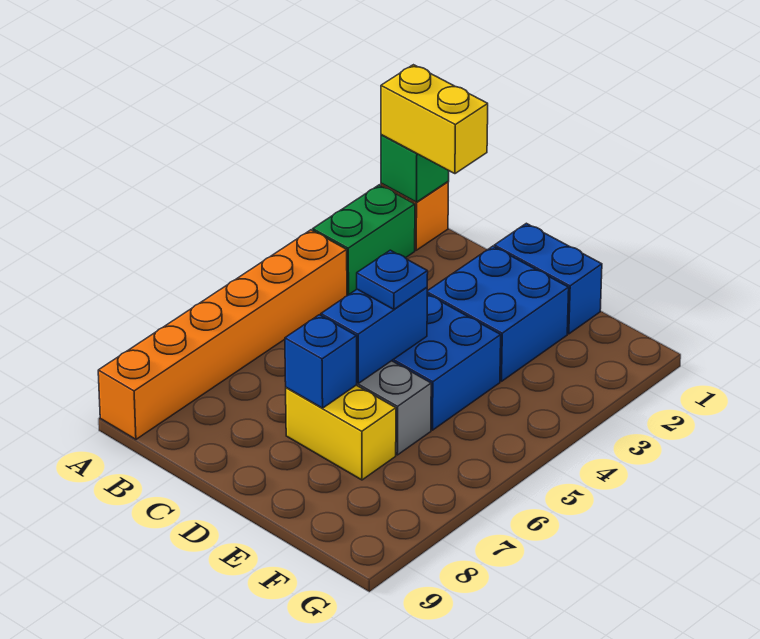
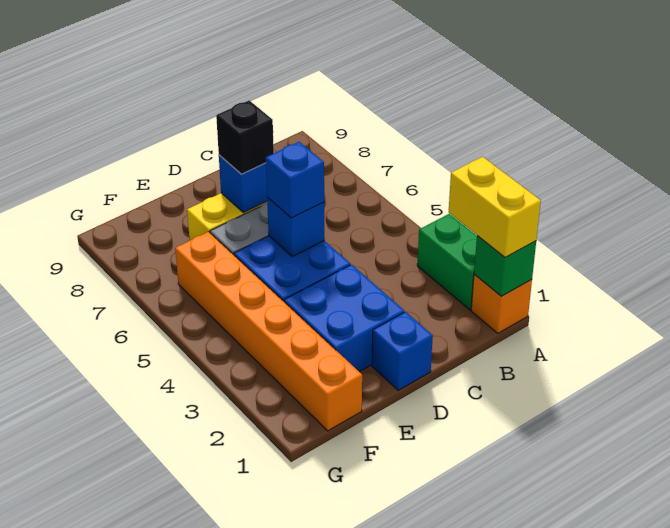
yellow 1x2 brick [381,65,488,174] -> yellow 1x2 brick turned to [449,157,541,258]
orange 1x6 brick [98,230,347,439] -> orange 1x6 brick moved to [175,232,362,431]
blue 1x2 brick [494,223,602,334] -> blue 1x1 brick [372,312,433,390]
blue 1x2 brick [321,287,427,383] -> blue 1x1 brick [267,198,325,256]
blue 1x1 plate [357,250,428,309] -> blue 1x1 brick [266,142,324,218]
none -> black 1x1 brick [216,100,274,174]

